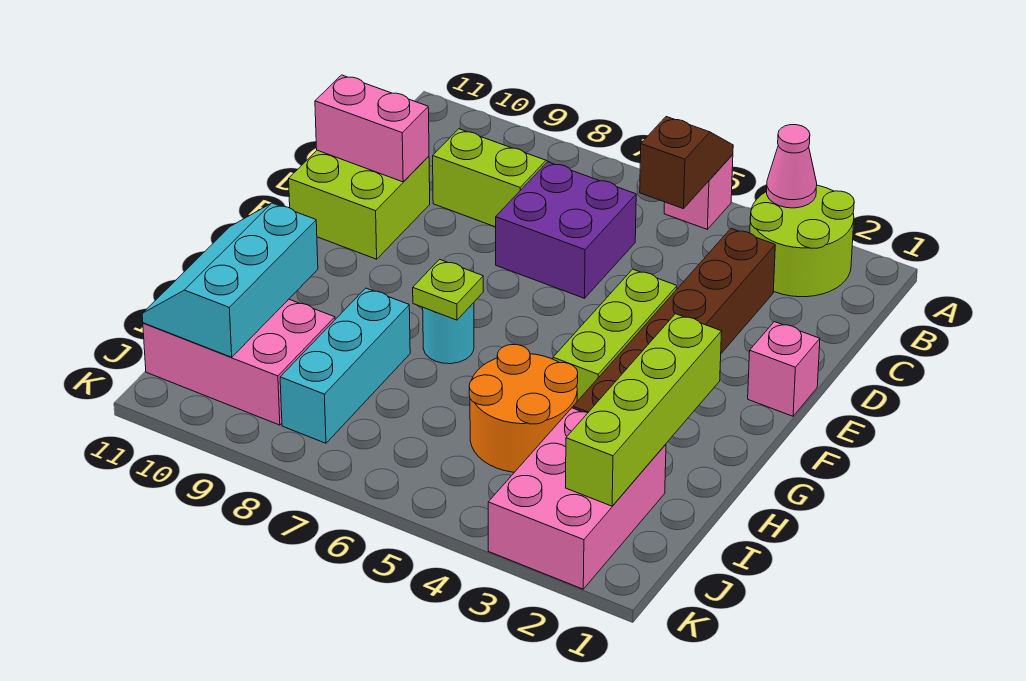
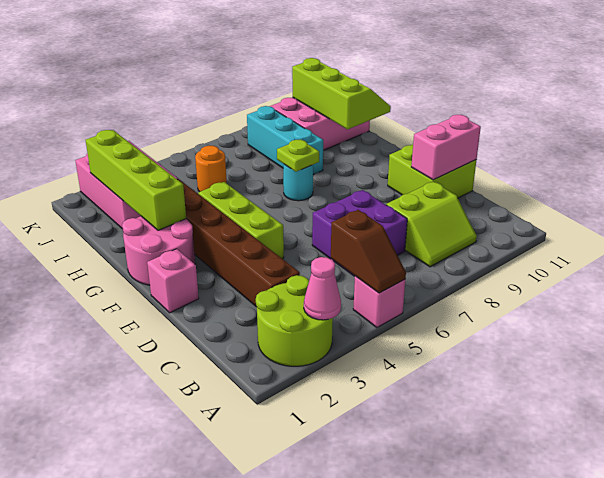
none -> pink 2x2 round brick [122,216,195,285]
orange 2x2 round brick [469,345,578,472] -> orange 1x1 round brick [195,146,227,192]
cyan 2x3 slope [142,203,318,357] -> lime 2x3 slope [292,58,391,129]

